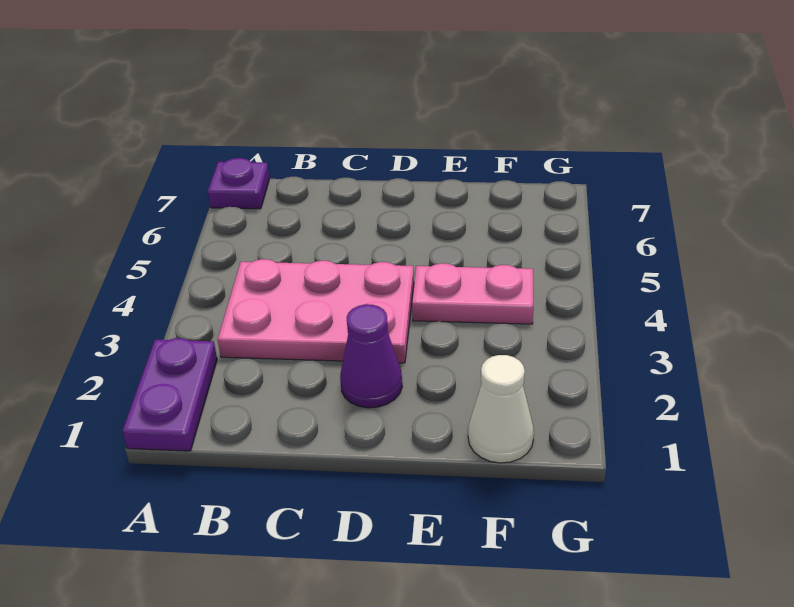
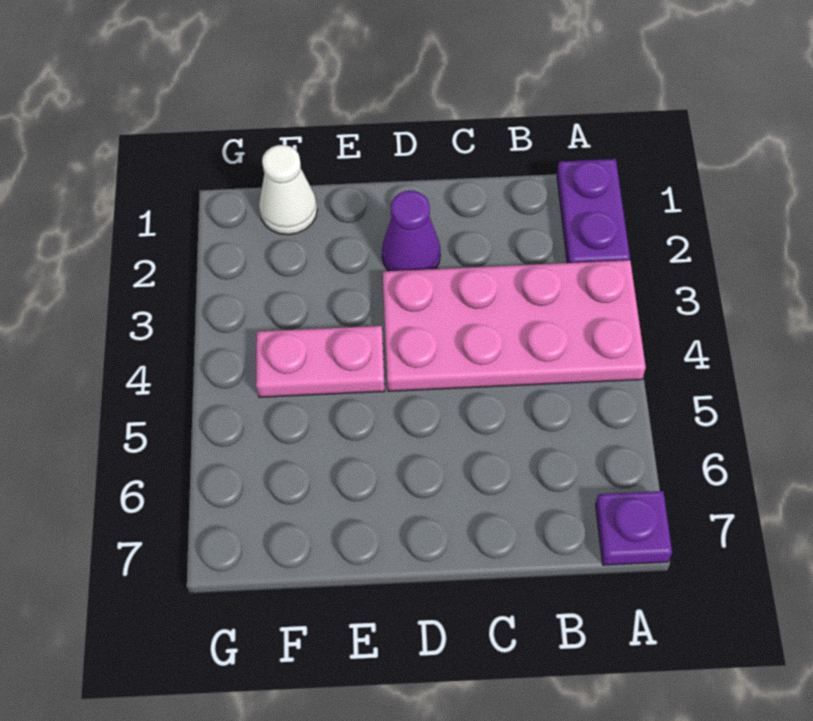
pink 2x3 plate [218,259,414,363] -> pink 2x4 plate [383,260,646,391]

